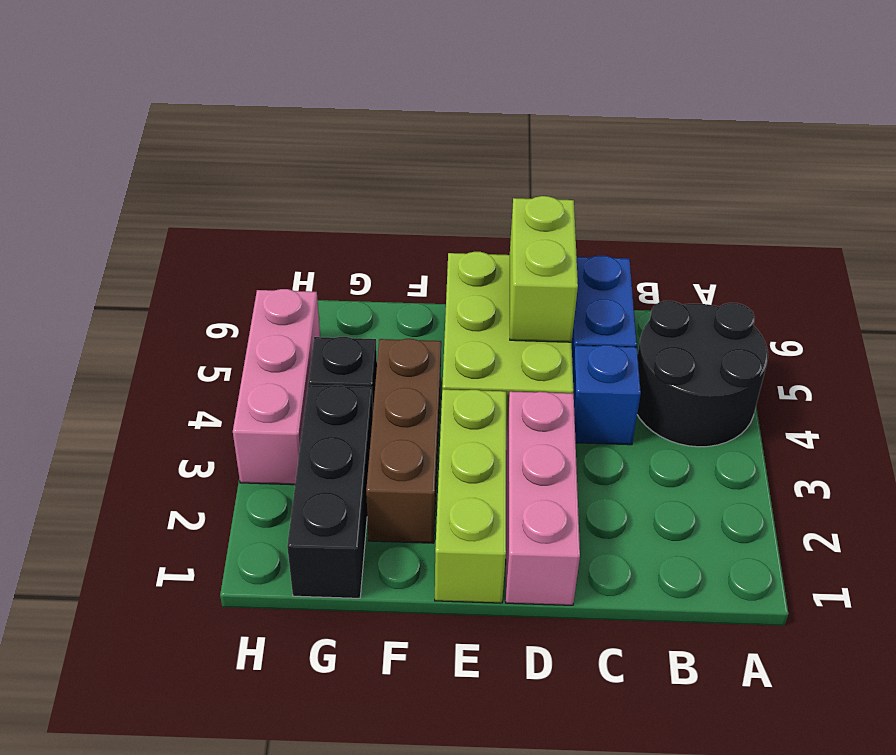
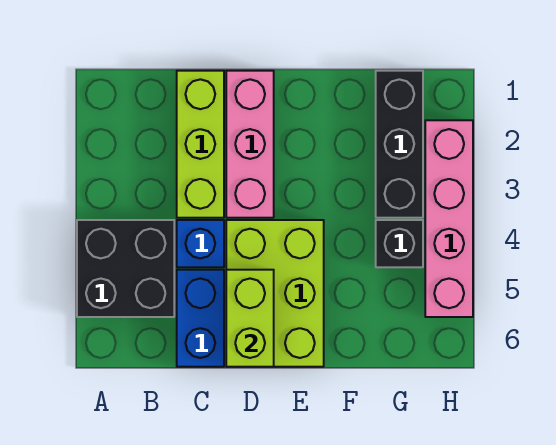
black 2x2 round brick [637,301,768,447] -> black 2x2 brick [77,220,174,317]
lime 1x3 brick [435,389,506,603] -> lime 1x3 brick moved to [177,71,224,218]
brown 1x3 brick [366,339,441,543] -> none
pink 1x3 brick [233,289,320,485] -> pink 1x4 brick [425,120,473,317]

